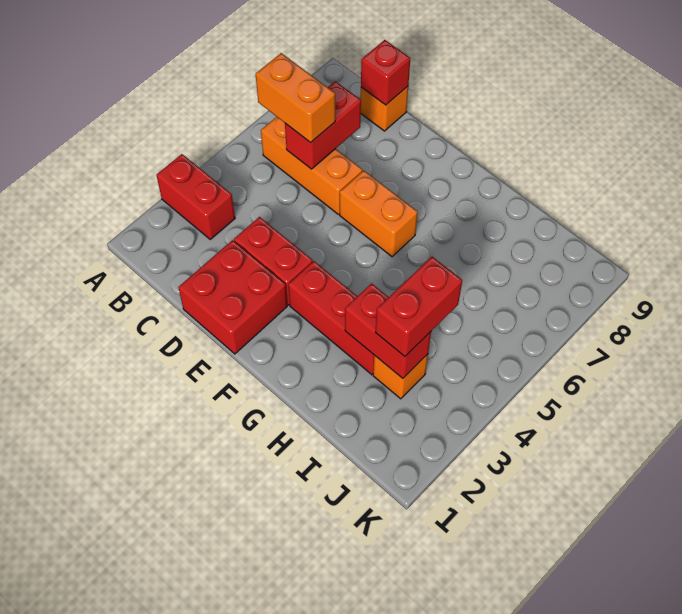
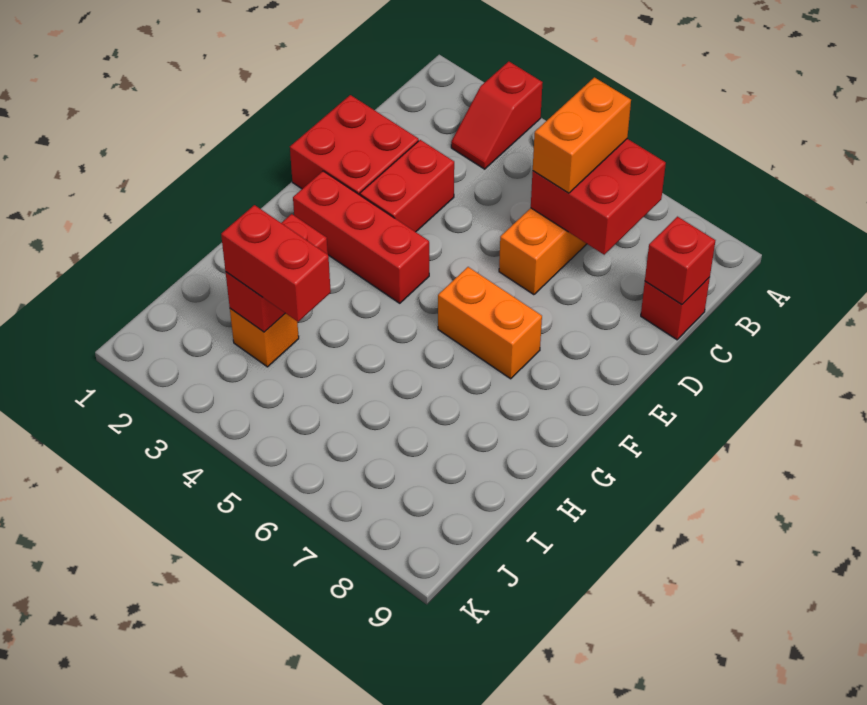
red 1x2 brick [156,154,235,239] -> red 1x2 slope [451,62,543,169]
red 1x2 brick [285,81,361,169] -> red 2x2 brick [531,139,666,255]
orange 1x1 brick [361,87,408,131] -> red 1x1 brick [641,277,710,340]
orange 1x2 brick [340,170,418,257] -> orange 1x2 brick turned to [438,267,542,379]
red 1x3 brick [288,261,374,375] -> red 1x3 brick turned to [293,171,429,303]

